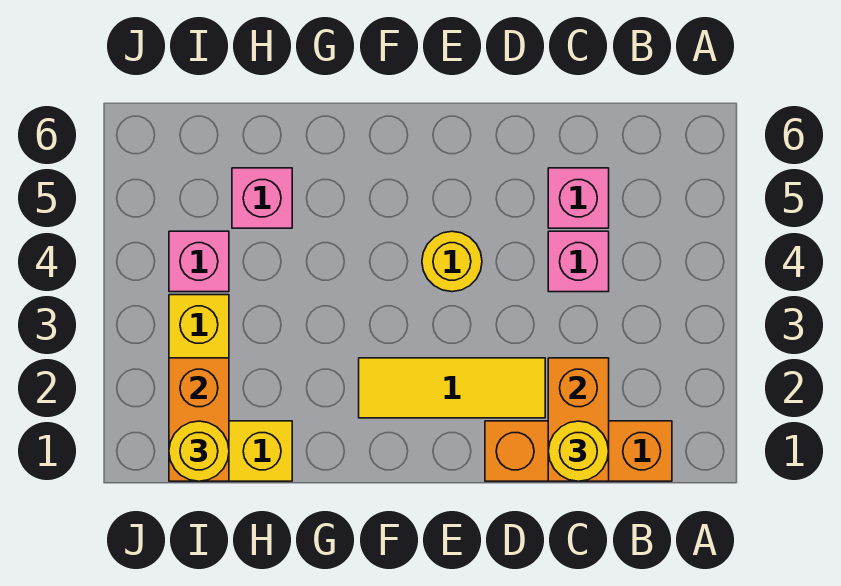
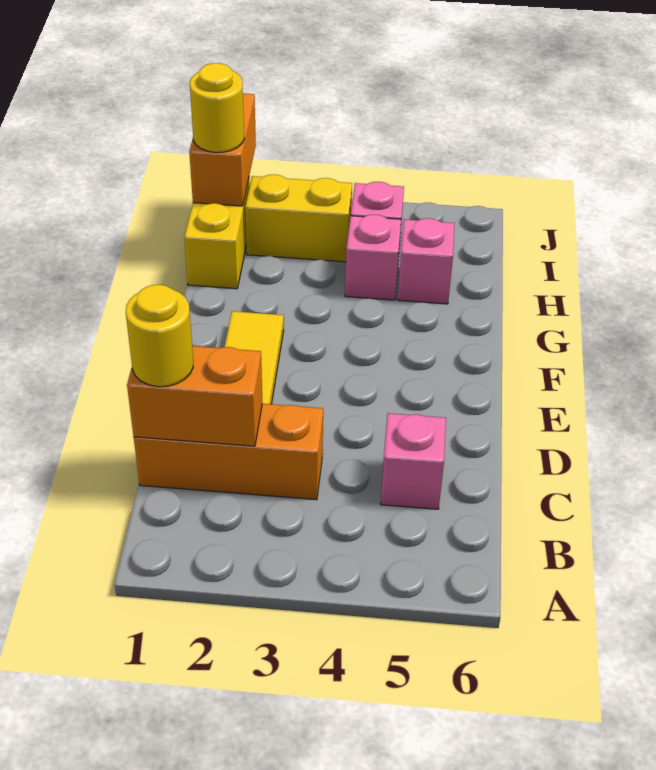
orange 1x3 brick [485,421,672,481] -> orange 1x3 brick turned to [134,404,323,500]
pink 1x1 brick [548,231,609,292] -> pink 1x1 brick moved to [345,215,401,300]
yellow 1x1 round brick [422,231,482,292] -> none
orange 1x2 brick [169,358,229,481] -> orange 1x2 brick turned to [189,93,256,206]

